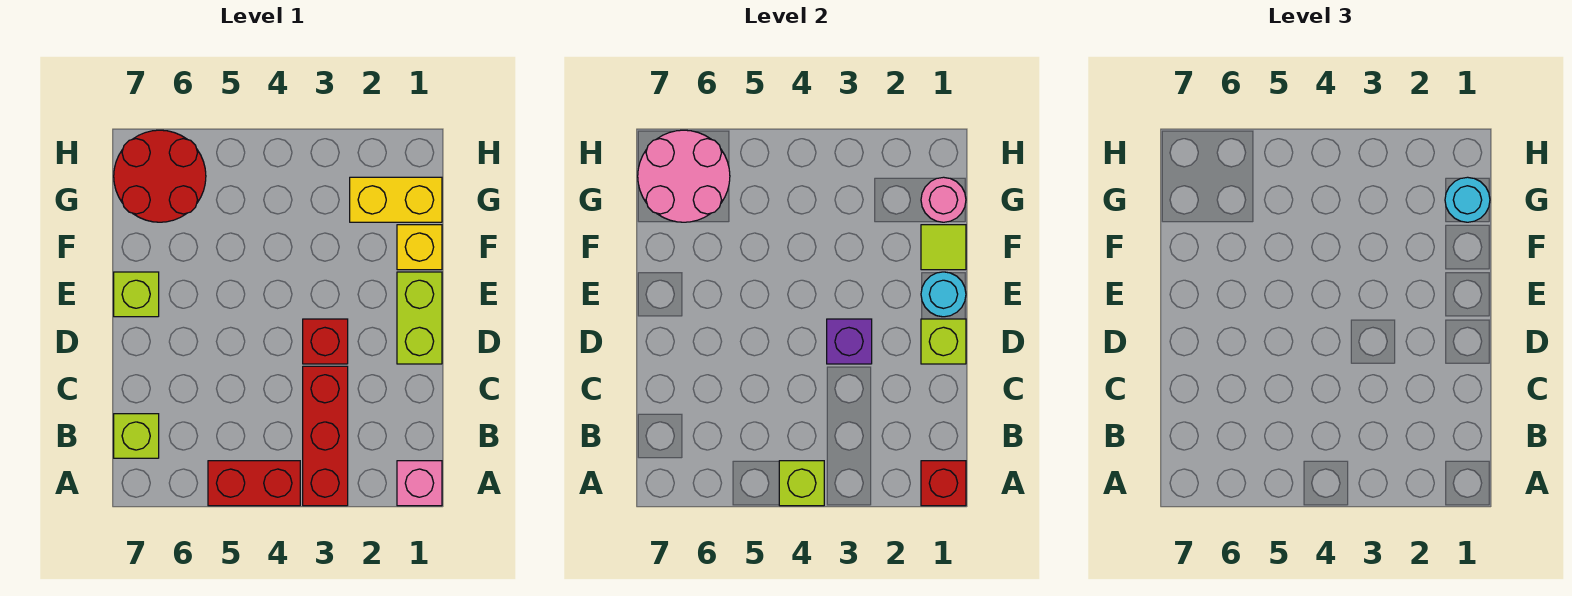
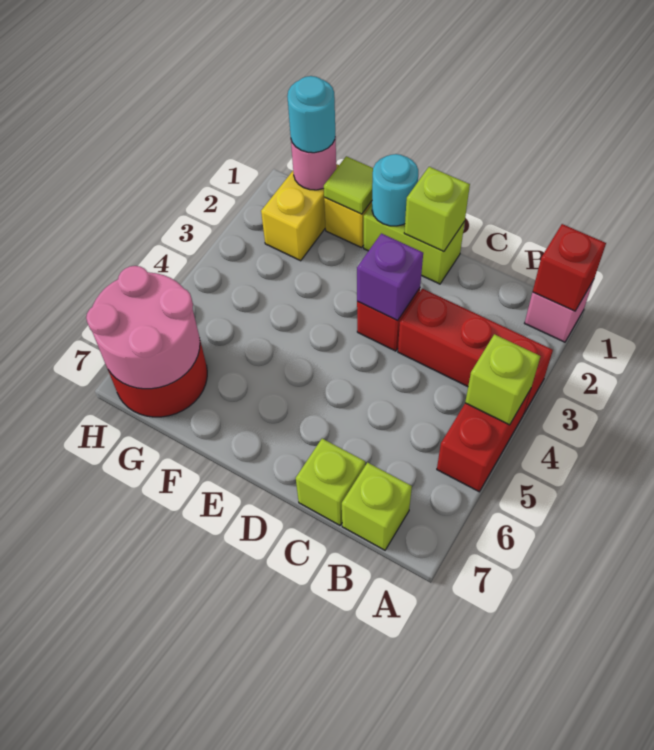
lime 1x1 brick [114,272,159,317] -> lime 1x1 brick moved to [296,439,365,525]

